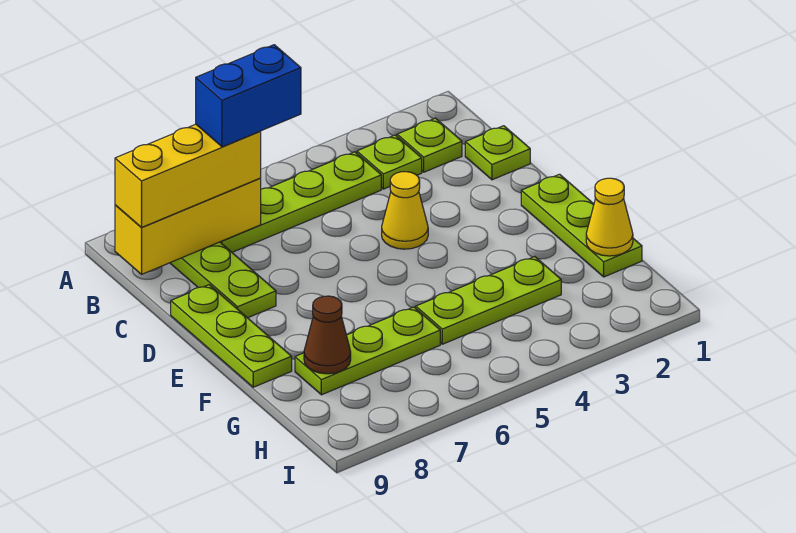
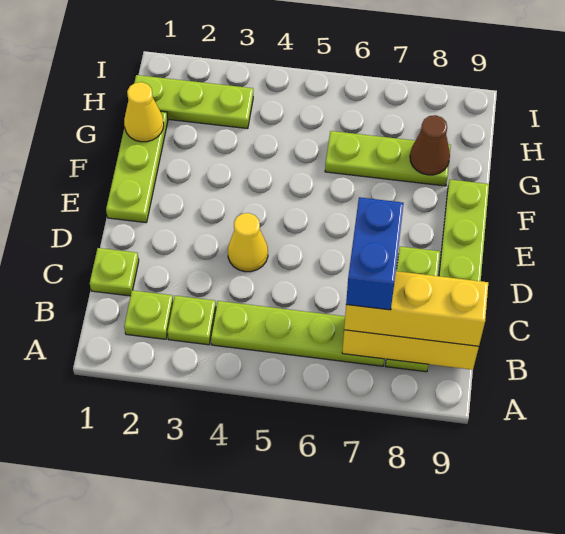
blue 1x2 brick [196,45,301,147] -> blue 1x2 brick turned to [346,197,404,310]
lime 1x3 plate [416,257,561,344] -> lime 1x3 plate moved to [134,75,253,129]

